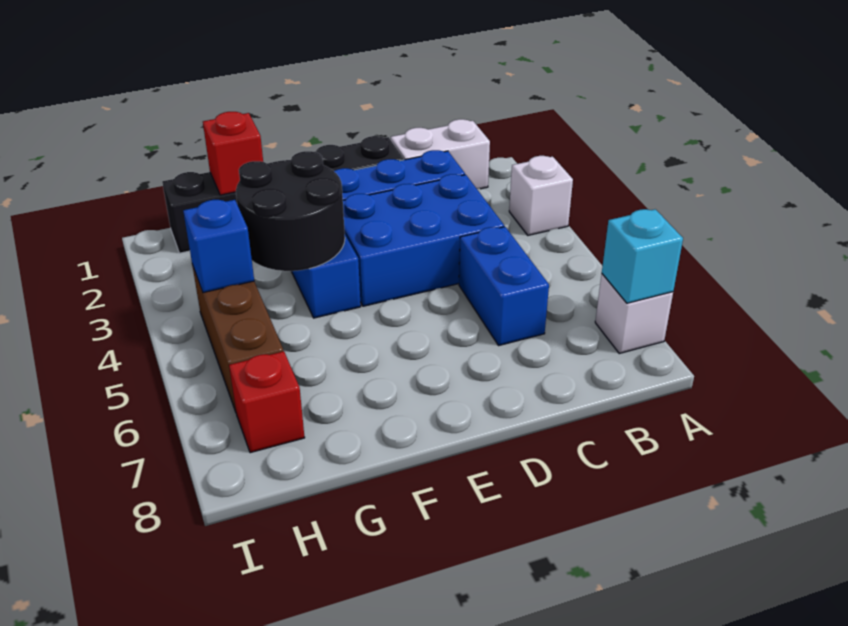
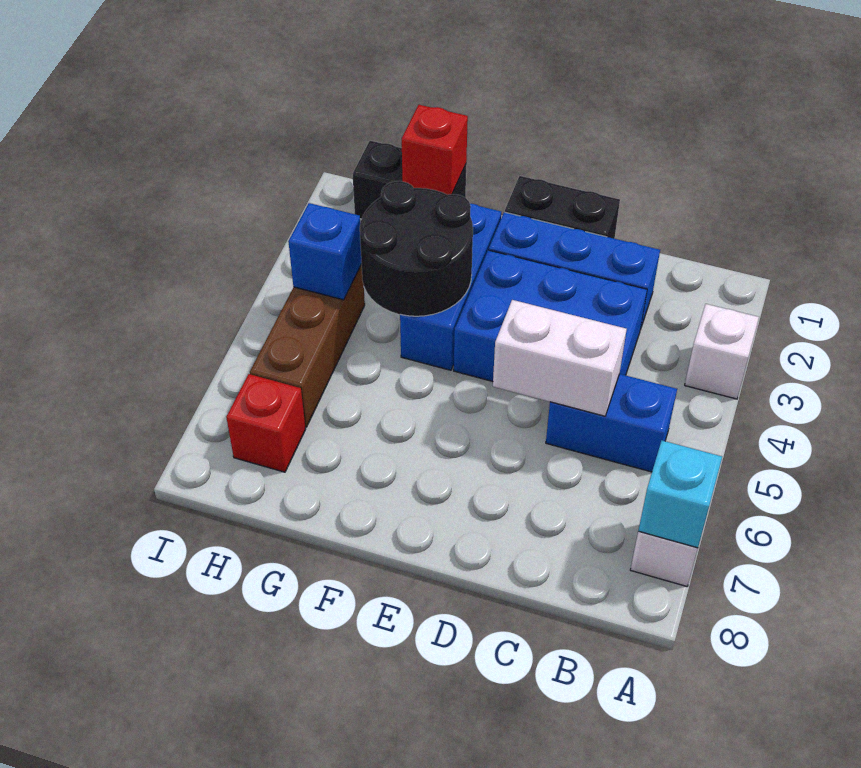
white 1x2 brick [391,119,490,189] -> white 1x2 brick moved to [493,300,627,416]
blue 1x2 brick [459,227,549,345] -> blue 1x2 brick turned to [546,374,677,472]

